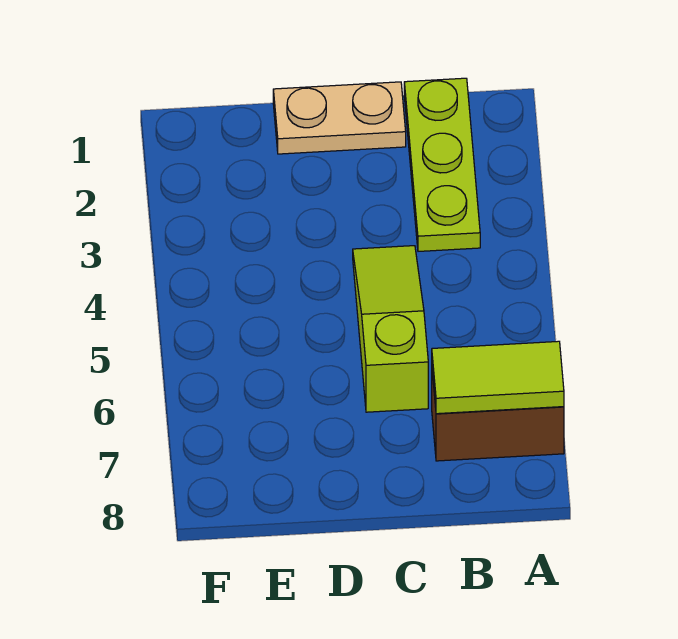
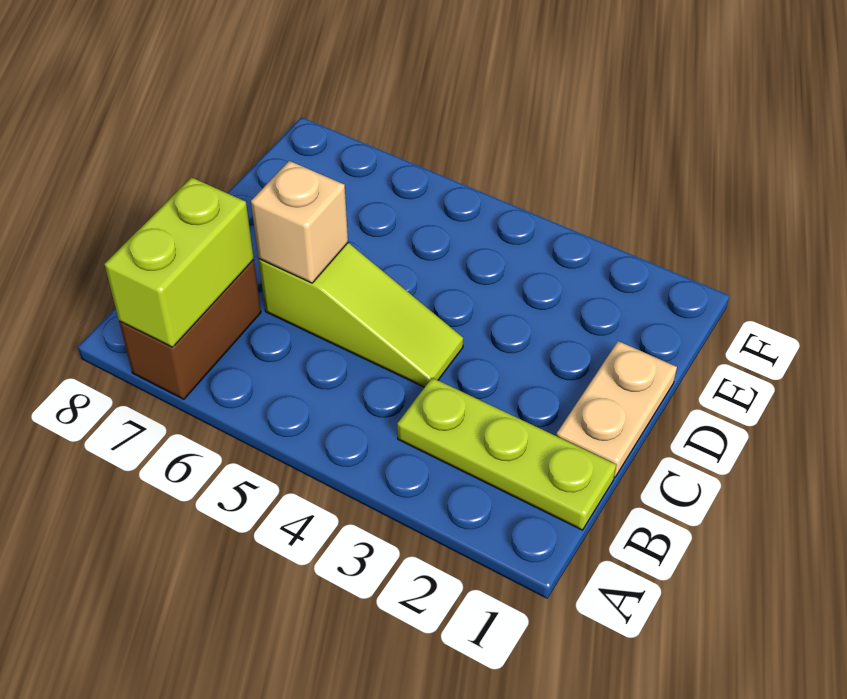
lime 1x2 tile [432,341,564,414] -> lime 1x2 brick [104,177,254,347]
none -> tan 1x1 brick [251,161,348,283]

